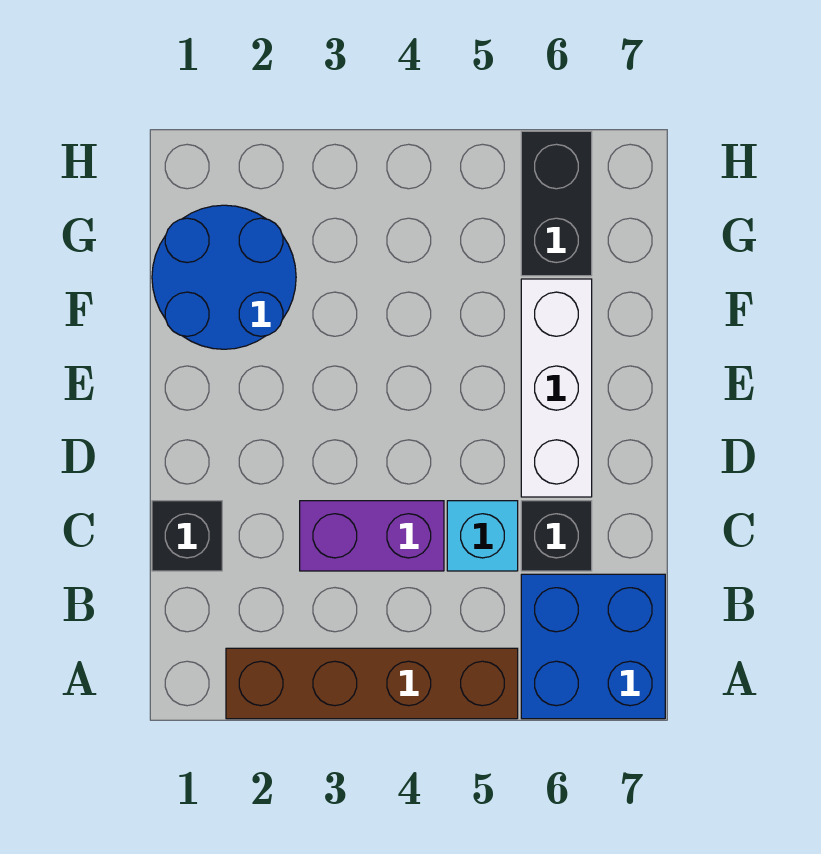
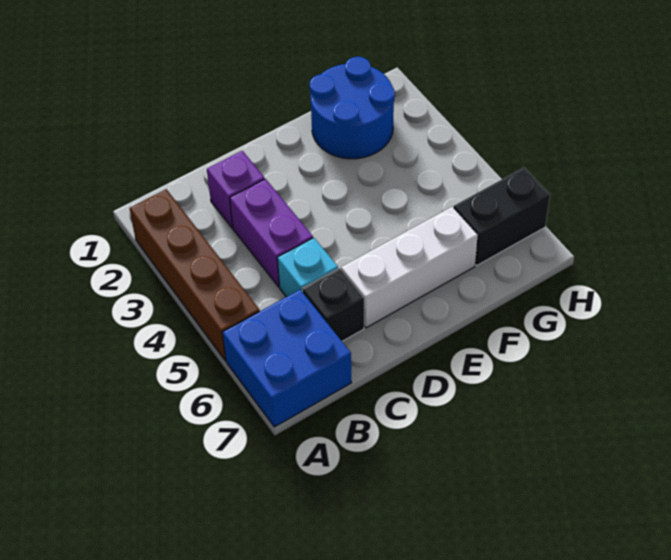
black 1x1 brick [152,501,222,571] -> none
none -> purple 1x1 brick [207,151,265,228]

